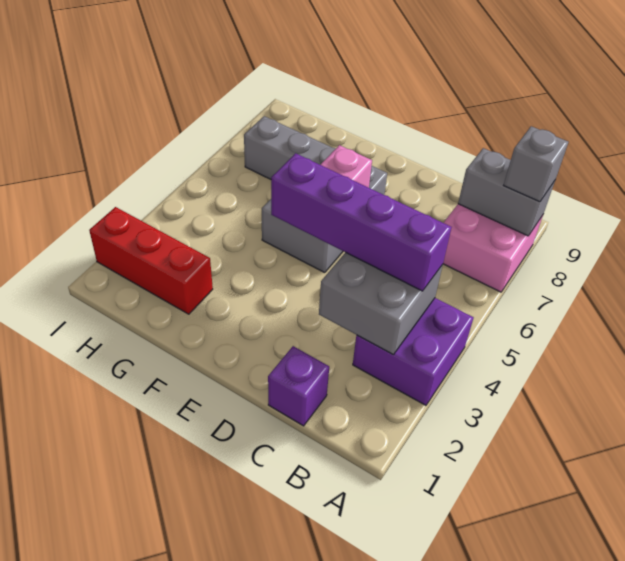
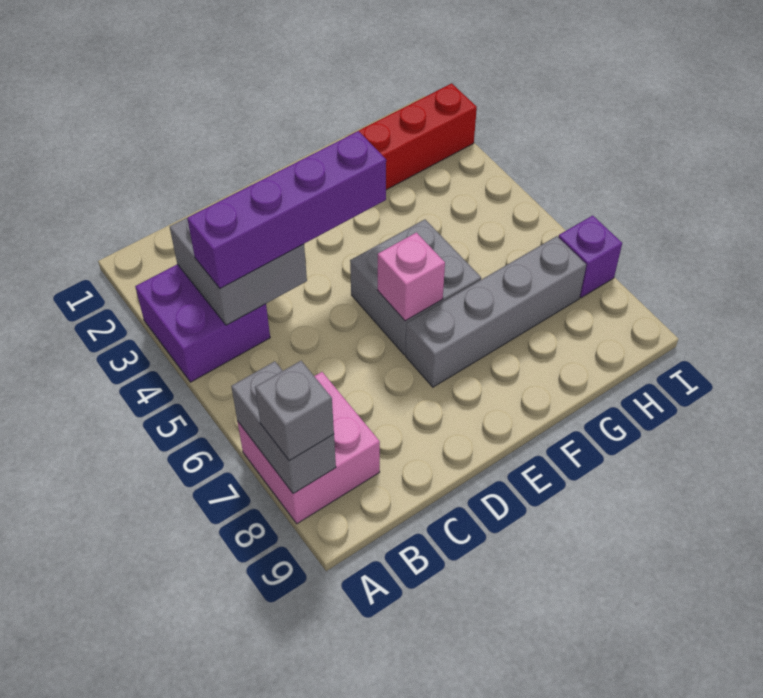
grey 1x2 brick [458,148,555,236] -> grey 1x2 brick turned to [231,361,336,494]
purple 1x1 brick [268,346,329,426] -> purple 1x1 brick moved to [558,215,622,298]

